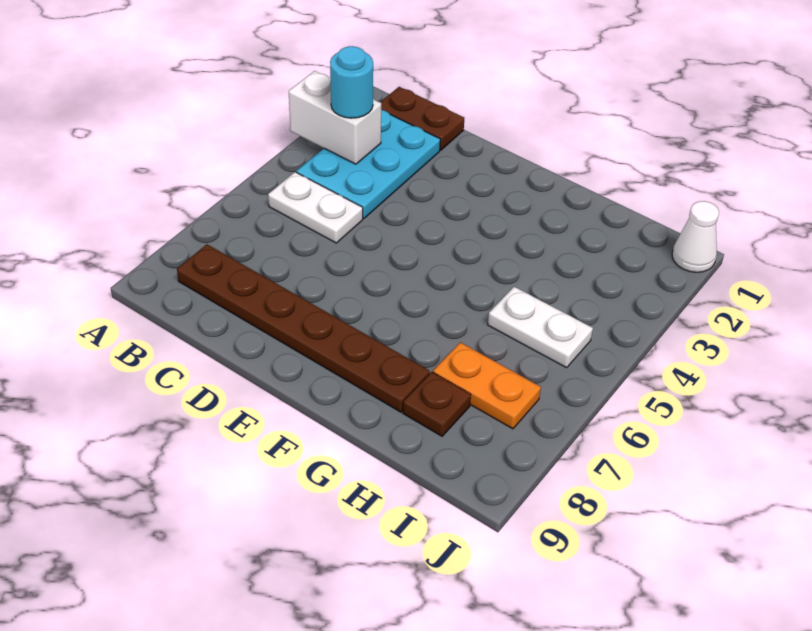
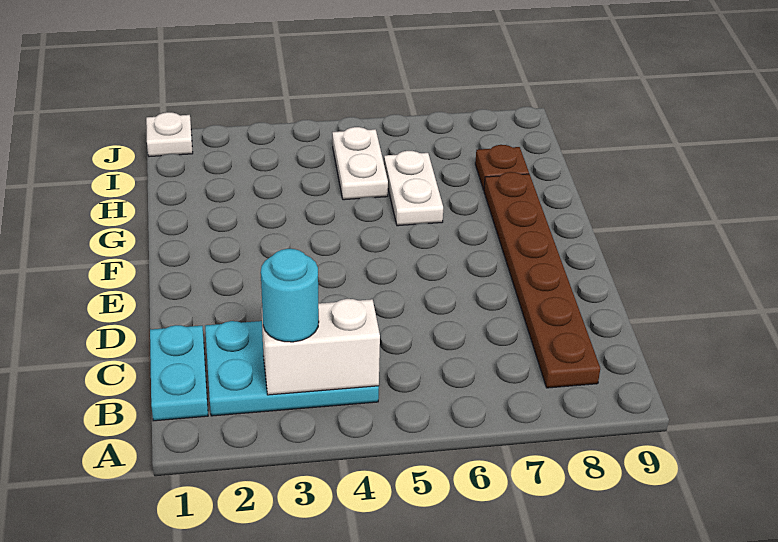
white 1x2 brick [289,71,381,164] -> white 1x2 brick turned to [261,299,380,395]
brown 1x2 plate [380,87,464,150] -> cyan 1x2 plate [150,325,208,421]
white 1x2 plate [268,172,363,243] -> white 1x2 plate moved to [384,151,443,226]
orange 1x2 plate [433,342,541,429] -> none
white 1x1 cone [672,201,719,272] -> white 1x1 plate [146,112,193,157]

